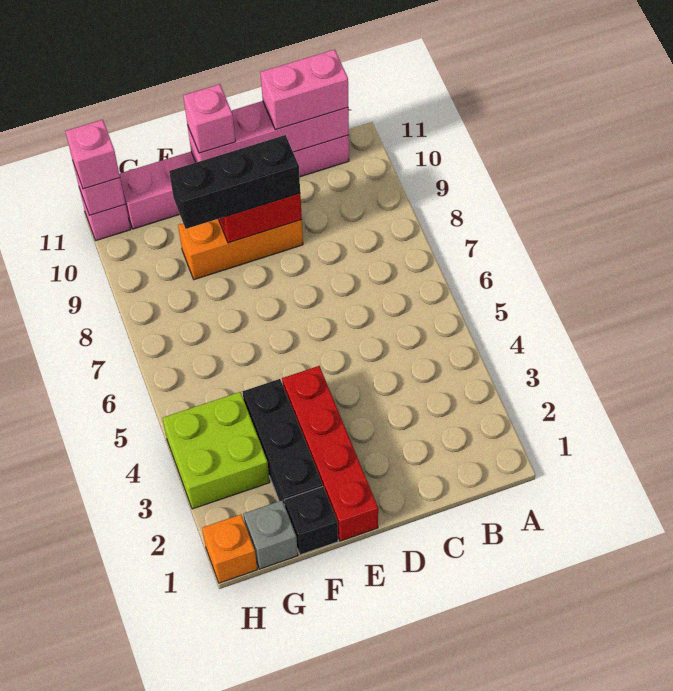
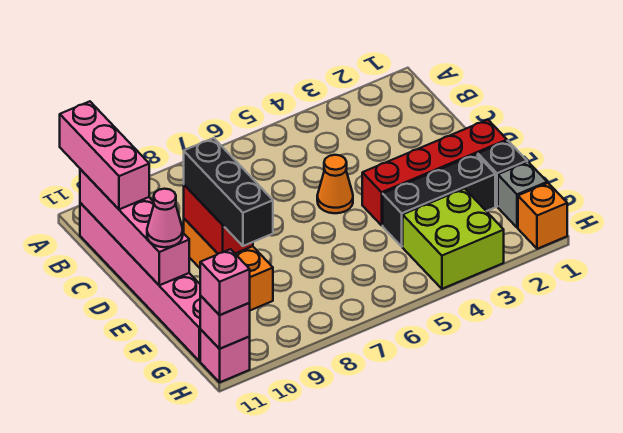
pink 1x2 brick [260,50,348,130] -> pink 1x3 brick [60,101,149,209]
none -> orange 1x1 cone [317,155,353,213]
pink 1x1 brick [183,84,235,153] -> pink 1x1 cone [147,189,183,247]

